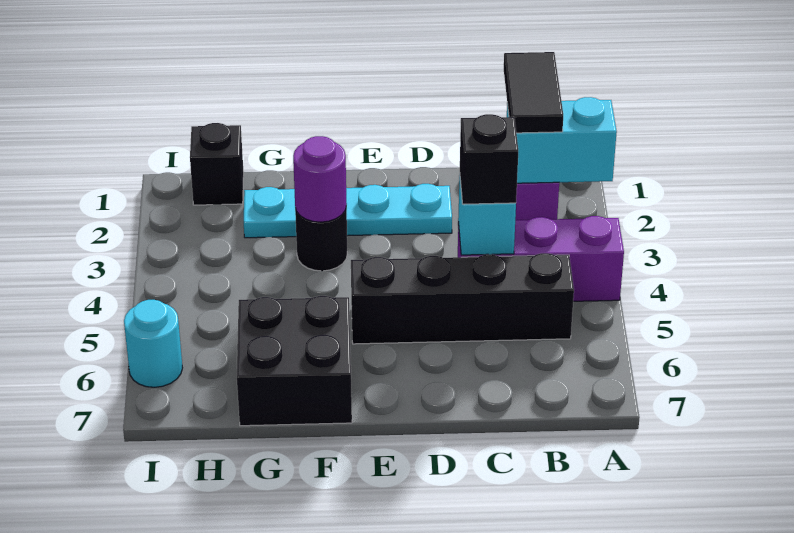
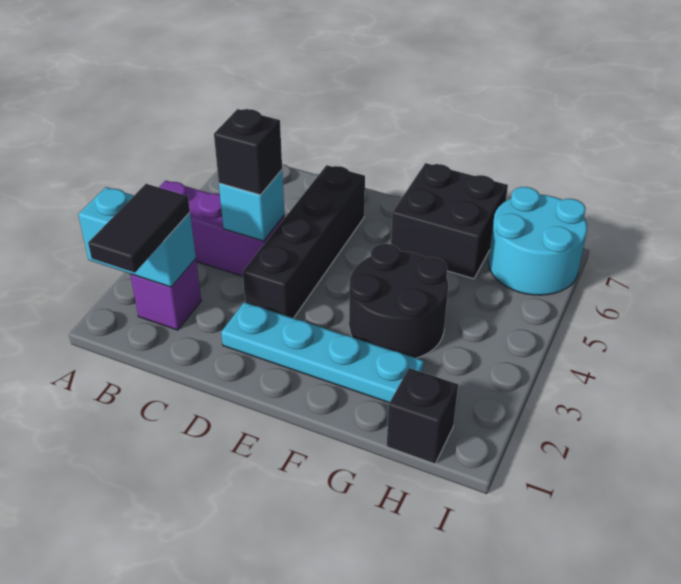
black 1x4 brick [351,253,574,344] -> black 1x4 brick turned to [243,165,365,318]
black 1x1 round brick [295,206,347,271] -> black 2x2 round brick [349,244,448,358]
purple 1x1 round brick [293,136,347,222] -> none
cyan 1x1 round brick [124,300,182,387] -> cyan 2x2 round brick [488,187,587,295]

